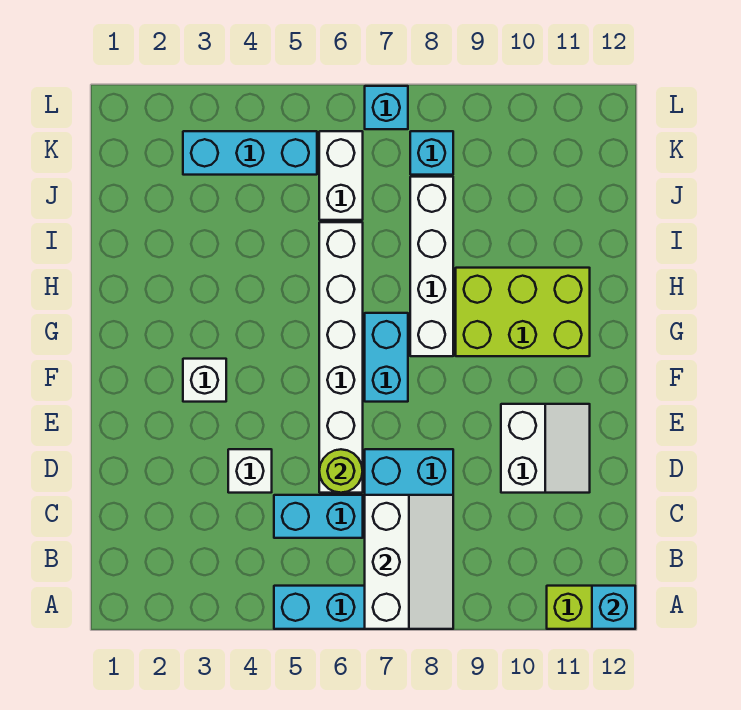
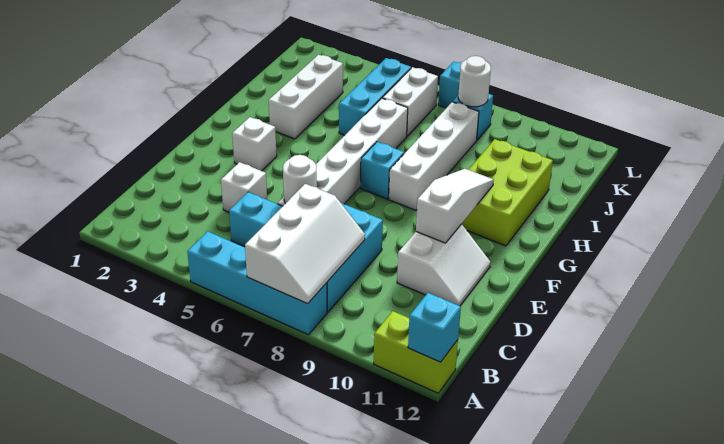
lime 1x1 round brick [319,449,363,493] -> white 1x1 round brick [283,155,317,204]
none -> white 1x3 slope [416,169,494,243]
cyan 1x2 brick [365,313,408,402] -> cyan 1x1 brick [361,142,404,199]
lime 2x3 brick [456,268,590,356] -> lime 2x3 brick turned to [462,139,553,246]
none -> white 1x3 brick [269,55,343,139]
cyan 1x3 brick [183,131,317,175] -> cyan 1x3 brick turned to [339,58,411,135]
none -> white 1x1 round brick [458,56,491,107]

